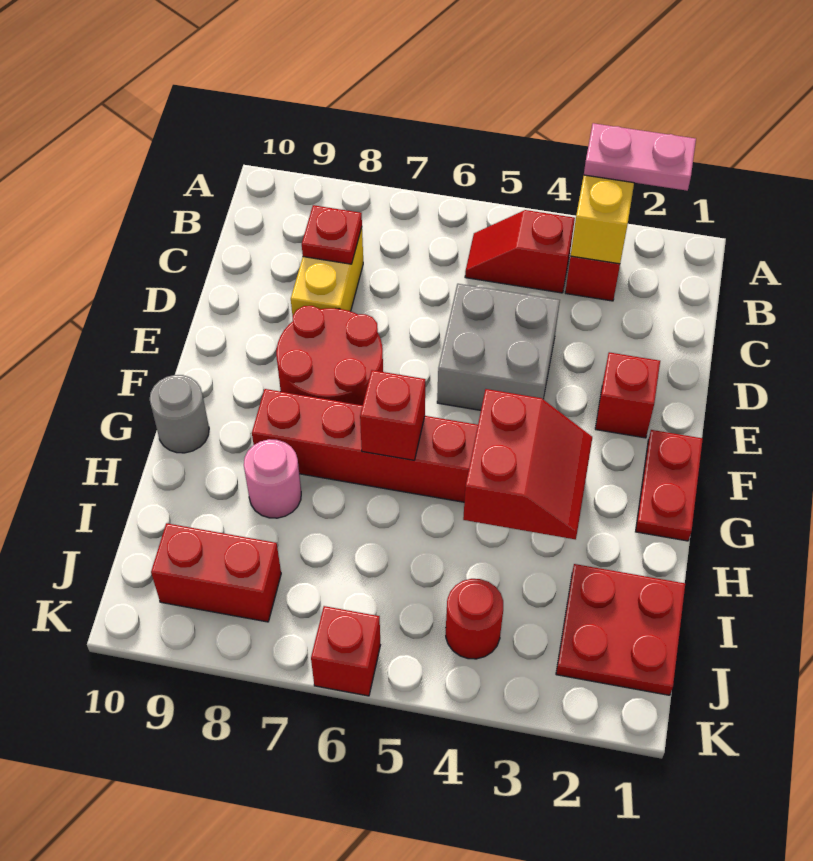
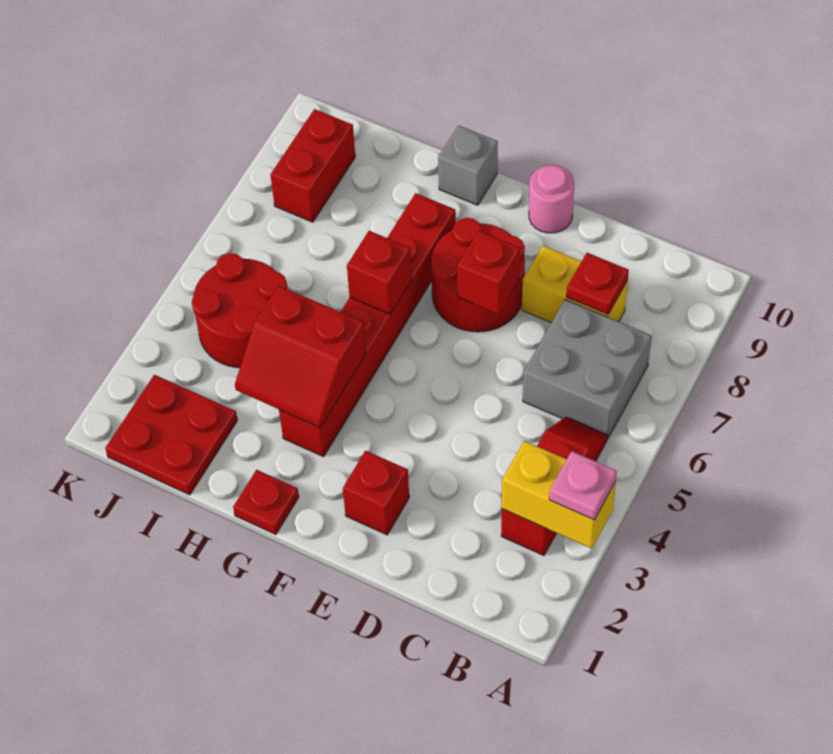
pink 1x2 plate [584,123,696,191] -> pink 1x1 plate [549,451,617,520]
grey 2x2 brick [437,284,560,410] -> grey 2x2 brick moved to [523,299,651,438]
red 1x2 plate [636,430,703,541] -> red 1x1 plate [233,470,299,535]
grey 1x1 round brick [150,375,209,453] -> grey 1x1 brick [438,125,498,205]
pink 1x1 round brick [244,439,301,518] -> pink 1x1 round brick moved to [529,165,574,233]
red 1x1 round brick [446,579,503,659] -> red 2x2 round brick [192,253,287,368]
red 1x1 brick [311,606,380,696] -> red 1x1 brick moved to [457,231,520,314]

